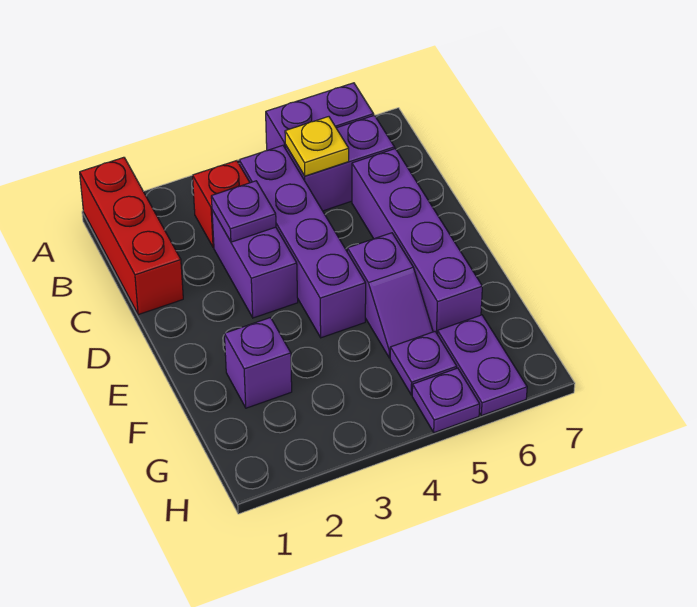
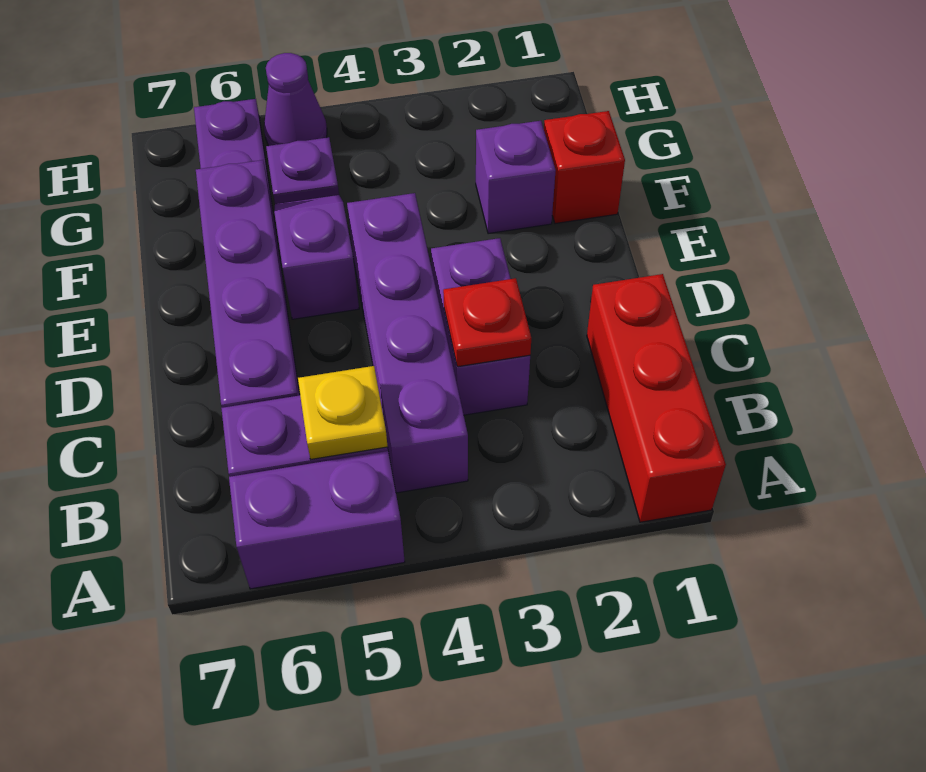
red 1x1 brick [193,161,250,248] -> red 1x1 brick moved to [544,111,625,224]
purple 1x1 plate [211,181,276,242] -> red 1x1 plate [443,278,531,367]
purple 1x1 plate [412,368,480,433] -> purple 1x1 cone [264,53,327,146]

